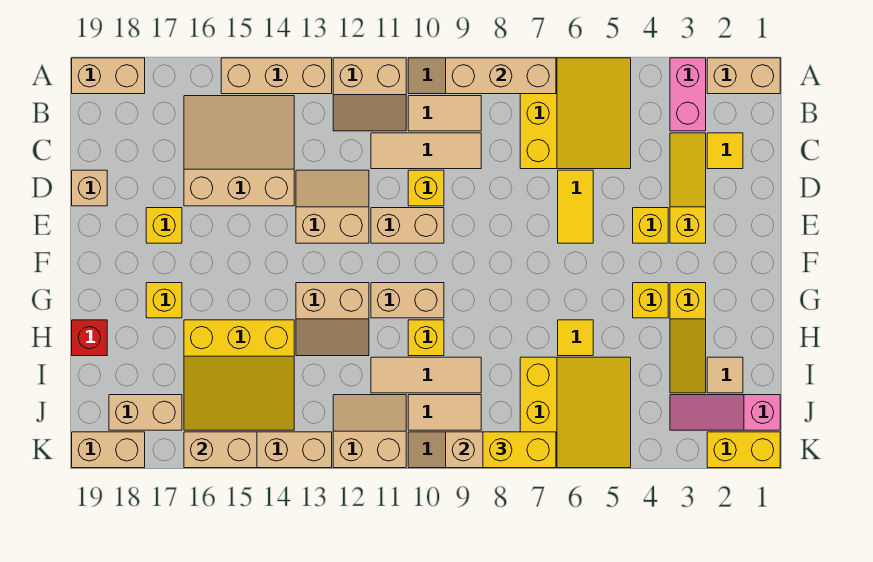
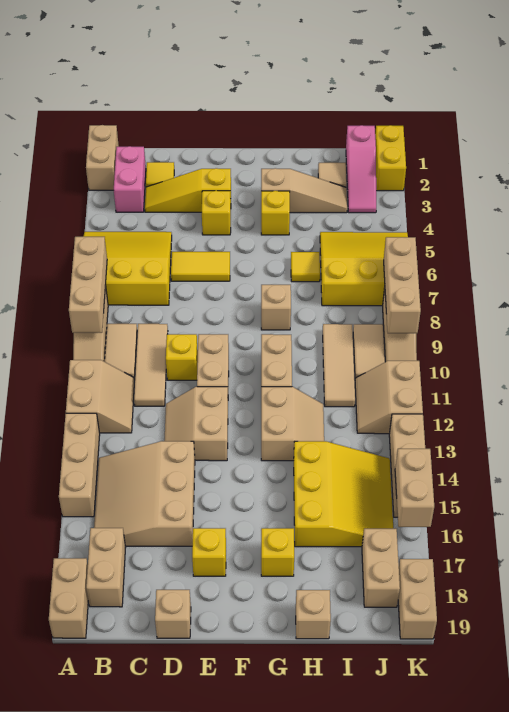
pink 1x2 brick [670,58,706,131] -> pink 1x2 brick turned to [114,146,146,212]
none -> tan 1x2 brick [86,528,126,607]
yellow 1x3 slope [670,283,706,393] -> tan 1x3 slope [261,168,347,213]
none -> tan 1x1 brick [261,285,291,330]
yellow 1x1 brick [408,320,444,356] -> none
red 1x1 brick [72,320,107,356] -> tan 1x1 brick [296,590,331,639]
yellow 1x2 brick [483,432,556,468] -> none

